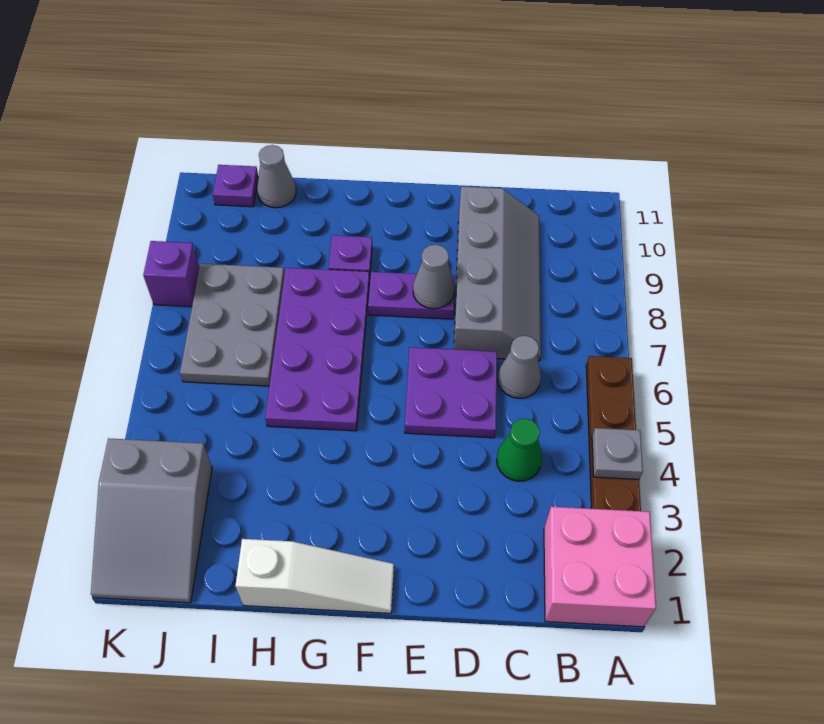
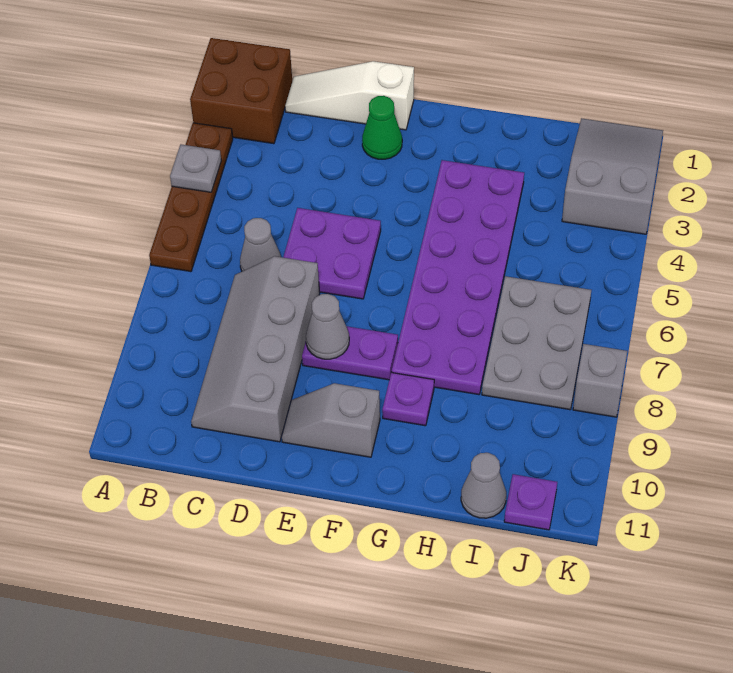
pink 2x2 brick [544,507,656,627] -> brown 2x2 brick [190,38,292,144]
green 1x1 cone [497,419,542,481] -> green 1x1 cone moved to [362,96,402,159]
none -> grey 1x2 slope [282,383,380,457]
white 1x3 slope [236,539,394,613] -> white 1x3 slope moved to [285,61,414,130]
purple 2x4 plate [265,268,369,431] -> purple 2x6 plate [392,160,524,395]
purple 1x1 brick [143,241,199,307] -> grey 1x1 brick [573,344,627,417]

